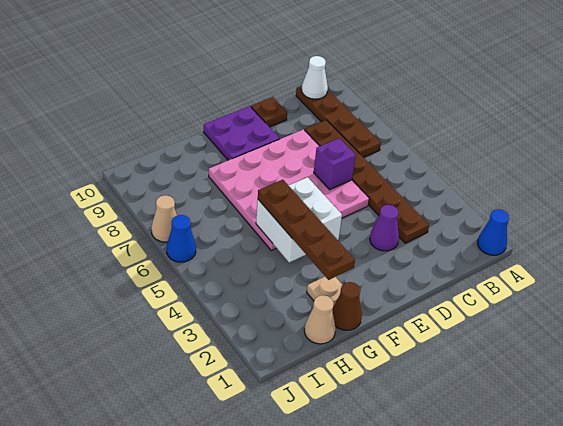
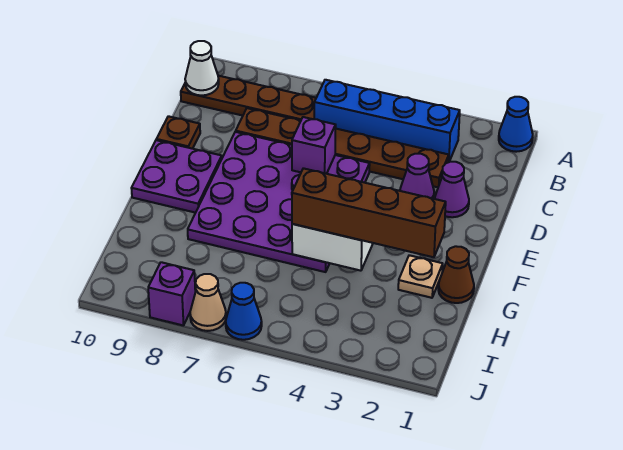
none -> blue 1x4 brick [314,80,460,162]
none -> purple 1x1 cone [435,162,469,217]
pink 4x4 plate [209,129,369,250] -> purple 4x4 plate [188,132,370,272]
brown 1x4 plate [258,180,355,280] -> brown 1x4 brick [292,168,446,257]
tan 1x1 cone [304,295,336,344] -> none
none -> purple 1x1 brick [148,262,195,326]

